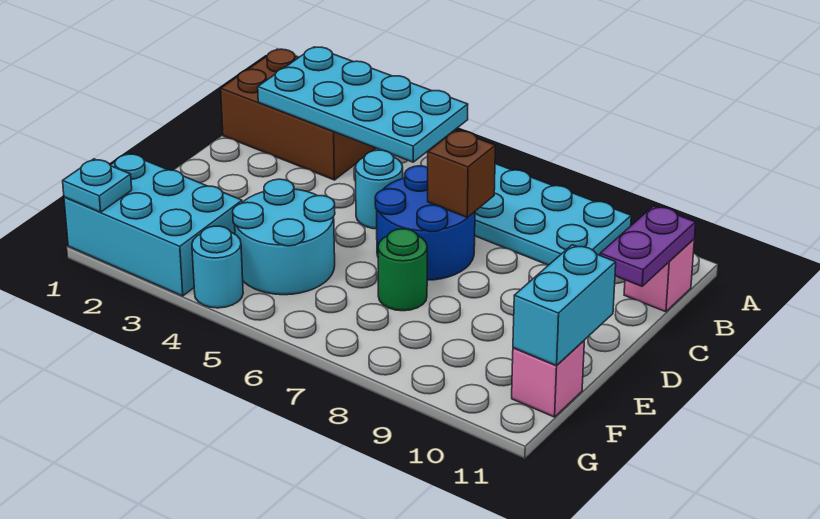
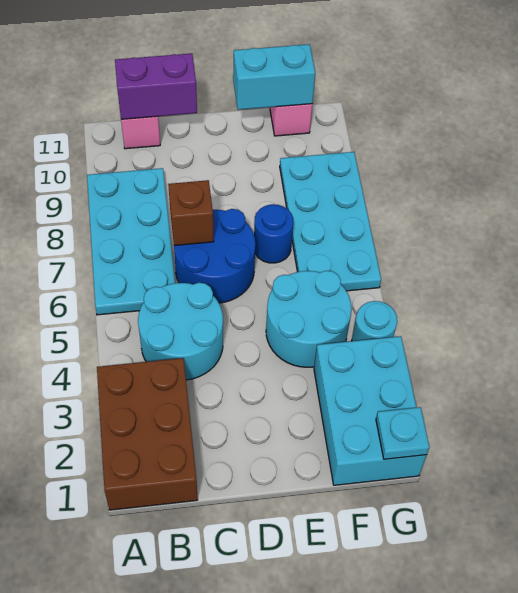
cyan 2x4 plate [258,47,468,162] -> cyan 2x4 plate moved to [280,152,381,291]
purple 1x2 plate [600,206,696,286] -> purple 1x2 brick [115,53,197,119]
cyan 1x1 round brick [355,150,403,229] -> cyan 2x2 round brick [138,283,223,380]
green 1x1 round brick [378,229,427,311] -> blue 1x1 round brick [254,204,293,263]

